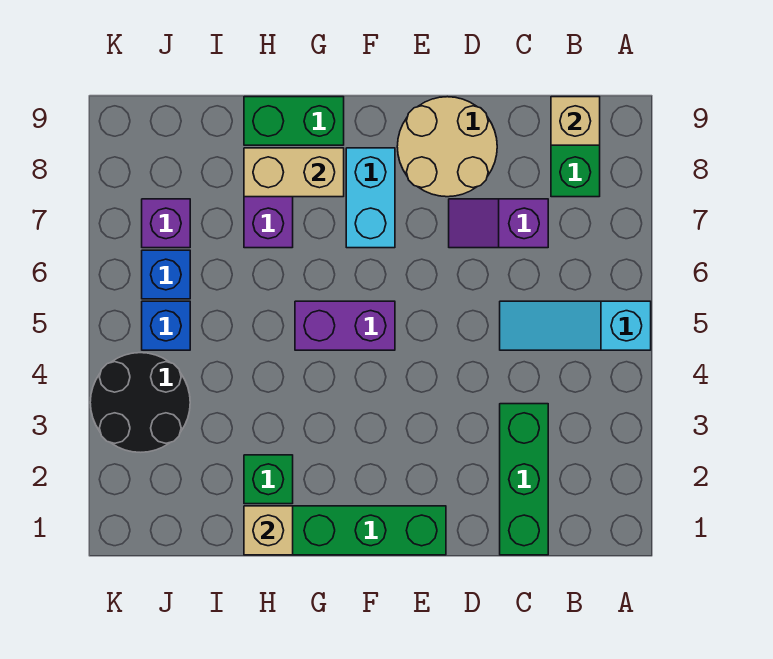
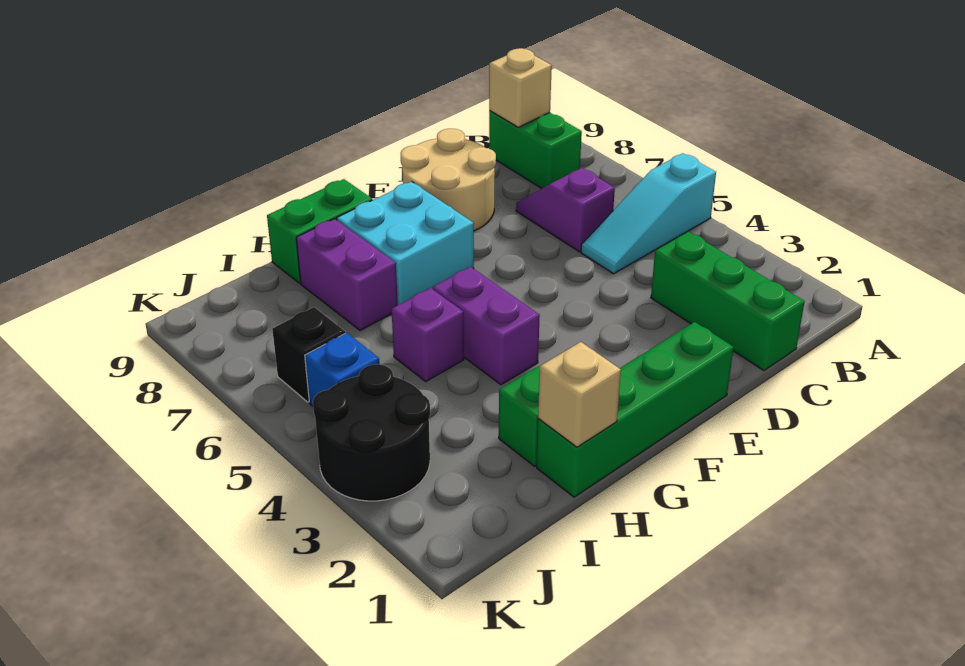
purple 1x2 slope [449,199,548,248] -> purple 1x2 slope turned to [516,168,615,252]
purple 1x2 brick [295,301,395,350] -> purple 1x2 brick turned to [433,267,540,385]
cyan 1x2 brick [346,148,395,248] -> cyan 2x2 brick [337,181,474,305]
tan 1x2 brick [244,148,344,197] -> none
blue 1x1 brick [142,250,190,299] -> black 1x1 brick [272,307,345,402]
purple 1x1 brick [142,199,190,248] -> purple 1x1 brick moved to [392,288,464,381]

